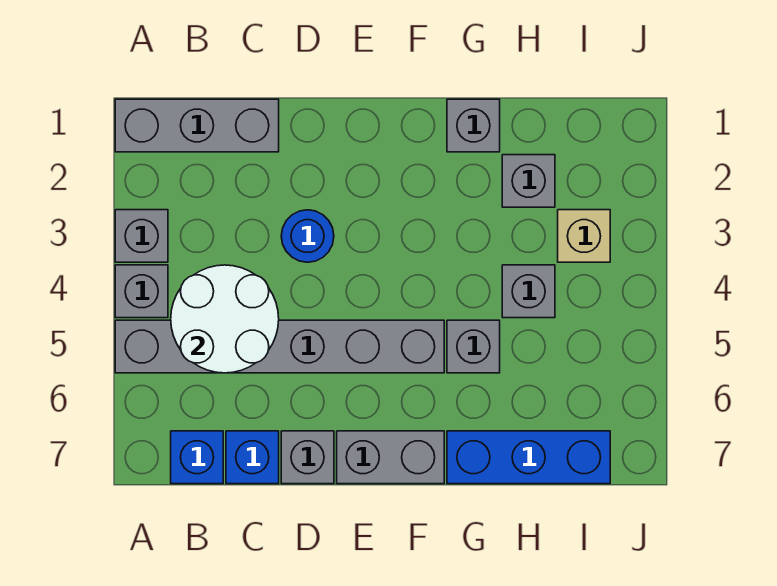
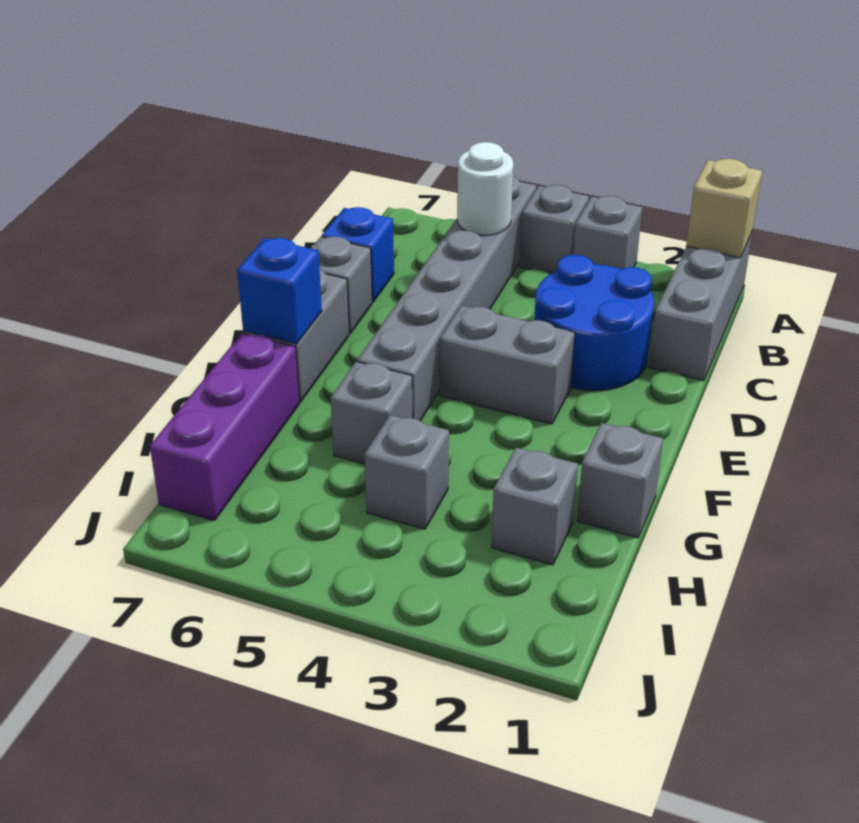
white 2x2 round brick [171,265,279,373] -> white 1x1 round brick [457,142,513,235]
blue 1x1 brick [171,431,223,484] -> blue 1x1 brick moved to [237,238,322,344]
blue 1x1 round brick [281,210,334,262] -> blue 2x2 round brick [534,255,654,391]
none -> grey 1x2 brick [439,306,575,424]
blue 1x3 brick [447,431,610,484] -> purple 1x3 brick [150,333,299,521]
tan 1x1 brick [558,210,610,262] -> tan 1x1 brick moved to [686,159,762,258]

